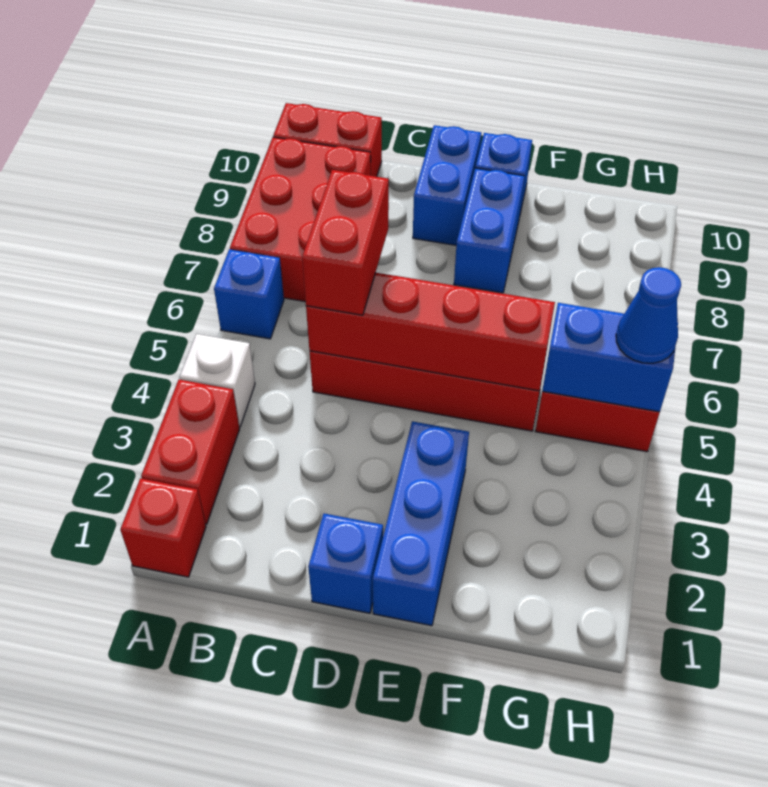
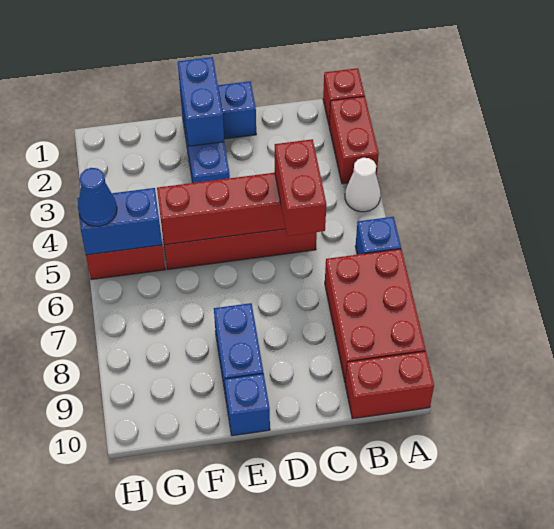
white 1x1 brick [180,334,255,427] -> white 1x1 cone [345,158,380,212]
blue 1x2 brick [413,125,481,245] -> blue 1x2 brick moved to [178,57,224,146]

